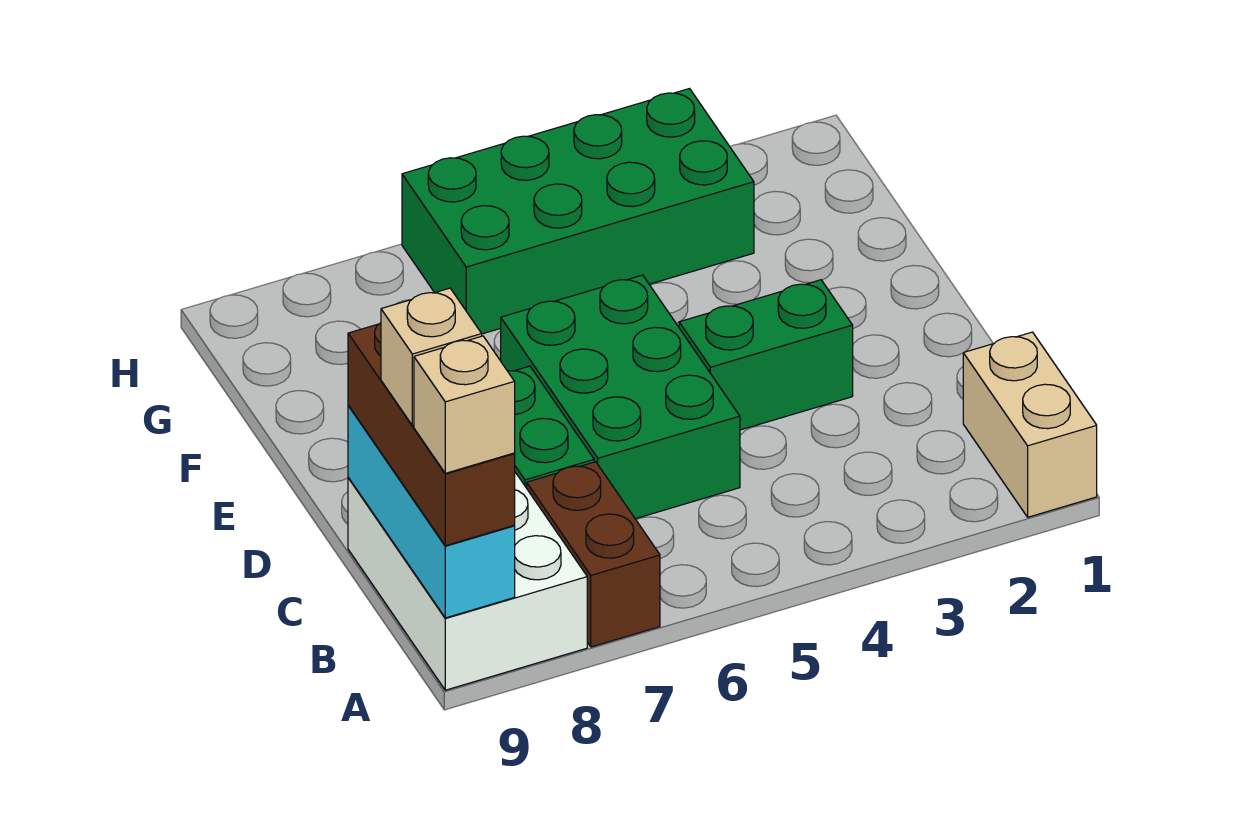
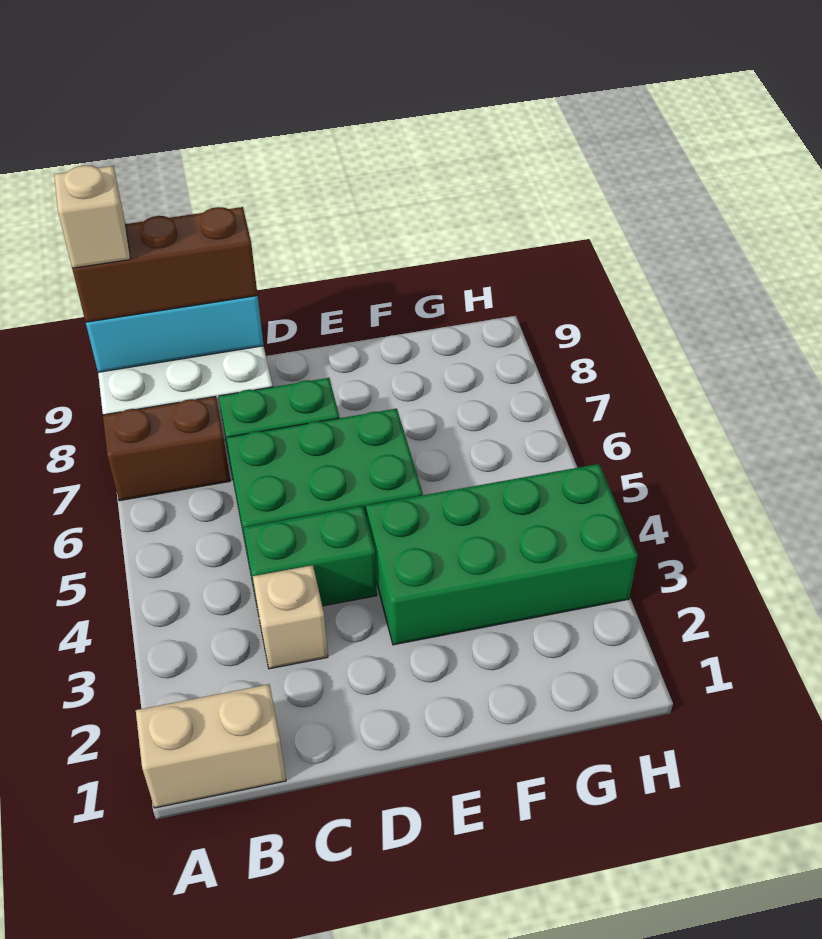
tan 1x1 brick [381,288,482,426] -> tan 1x1 brick moved to [253,565,328,669]
green 1x2 brick [679,280,853,430] -> green 1x2 brick turned to [243,506,377,609]
green 2x4 brick [402,89,754,334] -> green 2x4 brick turned to [366,464,638,645]

